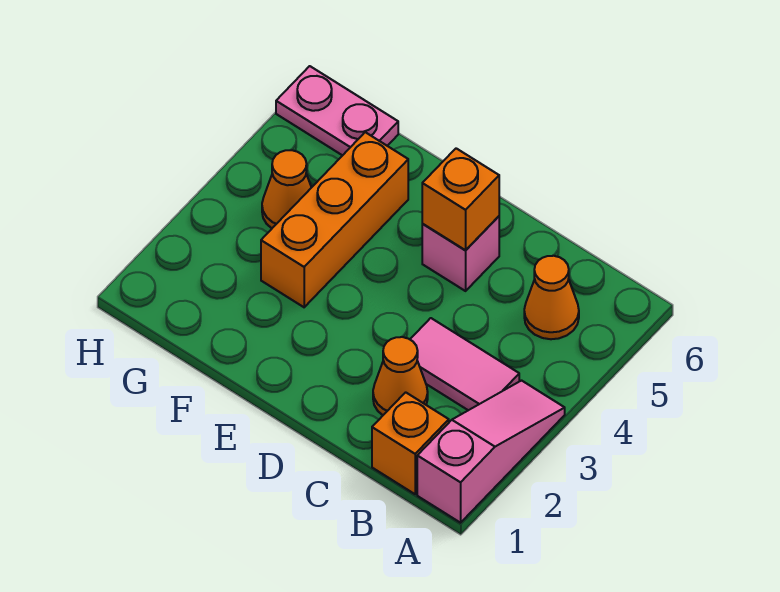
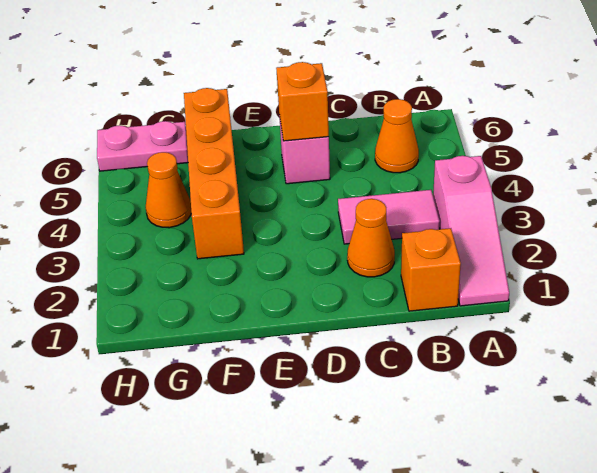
pink 1x3 slope [417,381,565,523] -> pink 1x3 slope turned to [433,156,509,306]
orange 1x3 brick [261,132,408,307] -> orange 1x4 brick [184,88,244,259]

